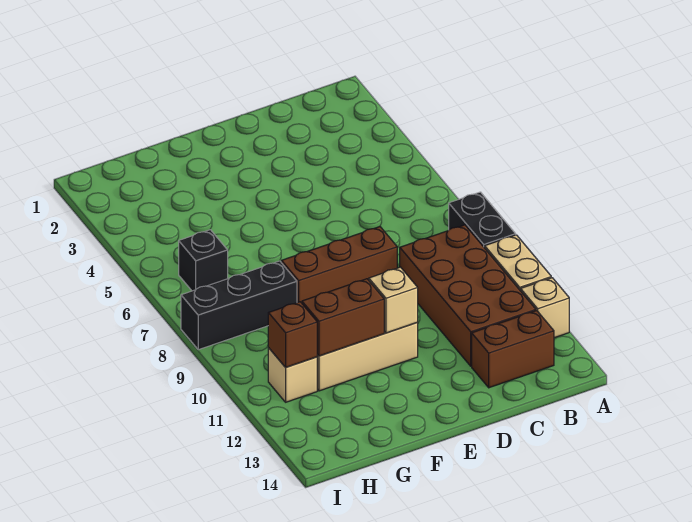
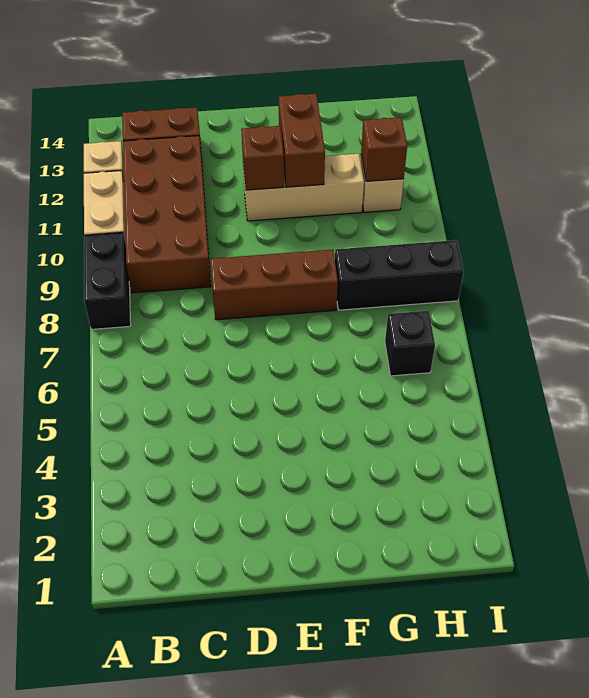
tan 1x1 brick [369,267,418,333] -> brown 1x1 brick [241,126,284,190]
brown 1x2 brick [302,279,384,356] -> brown 1x2 brick turned to [279,94,325,187]

